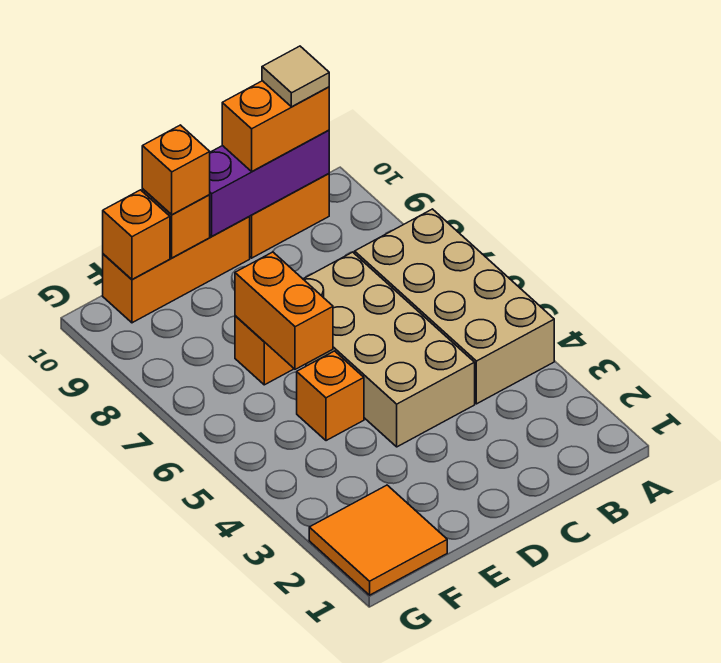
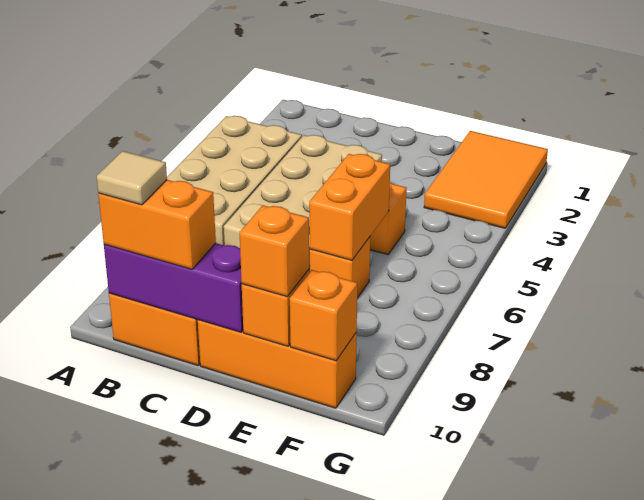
orange 2x2 tile [309,485,447,595] -> orange 2x3 tile [424,131,548,228]

